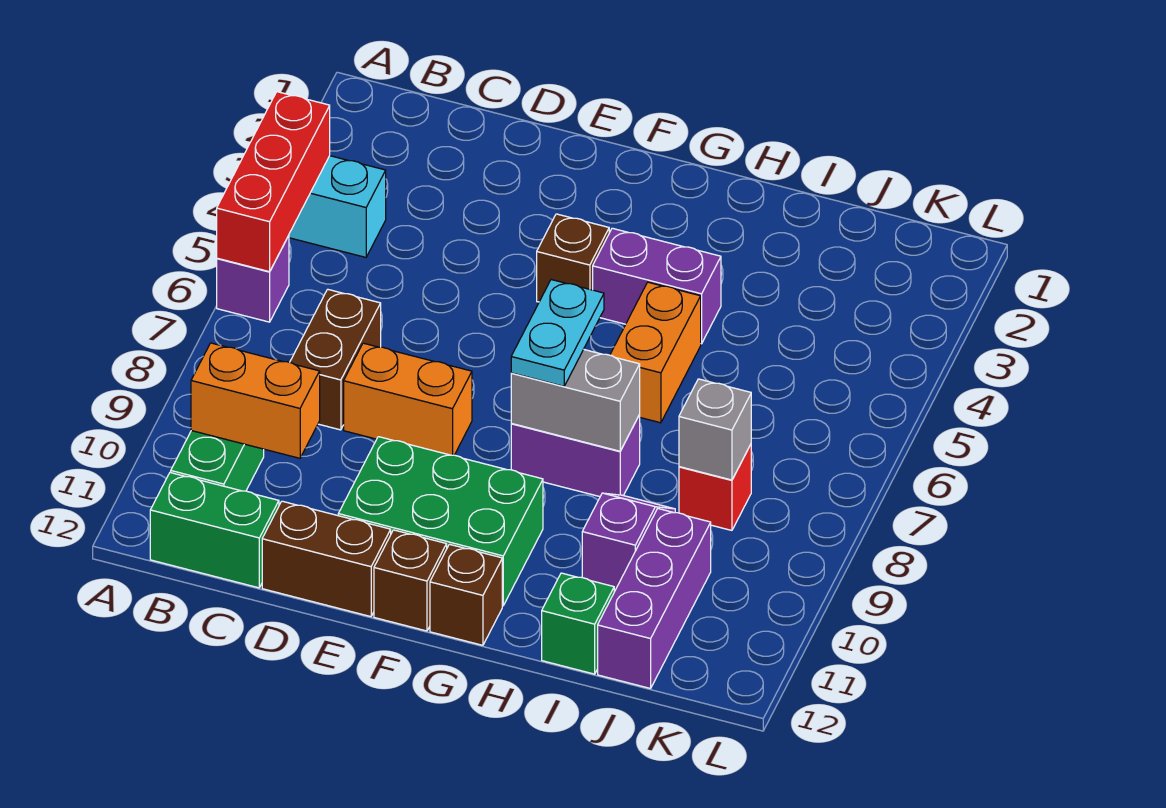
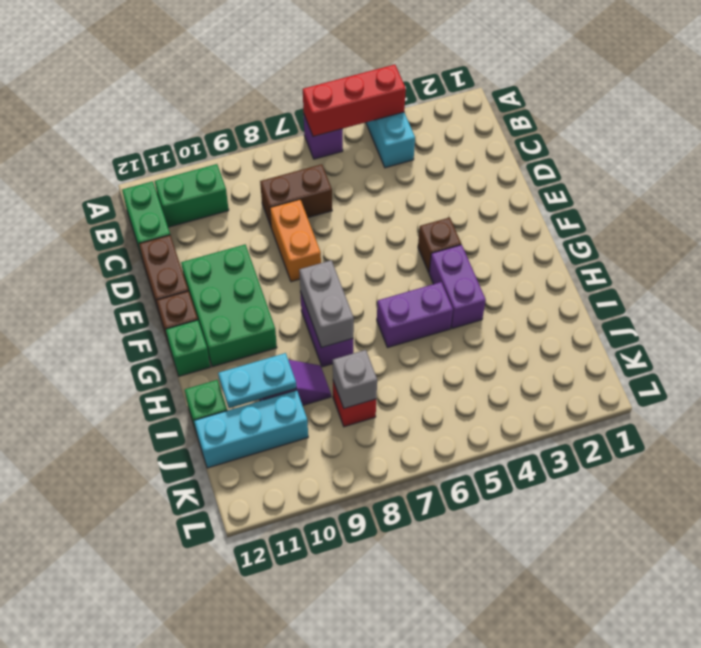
orange 1x2 brick [191,343,320,458] -> none
cyan 1x2 plate [511,280,604,386] -> cyan 1x2 plate moved to [218,353,296,408]
brown 1x1 brick [430,544,502,645] -> green 1x1 brick [166,320,210,376]
orange 1x2 brick [610,282,701,423] -> purple 1x2 brick [377,282,453,348]
purple 1x3 brick [598,509,711,688] -> cyan 1x3 brick [194,390,308,468]

